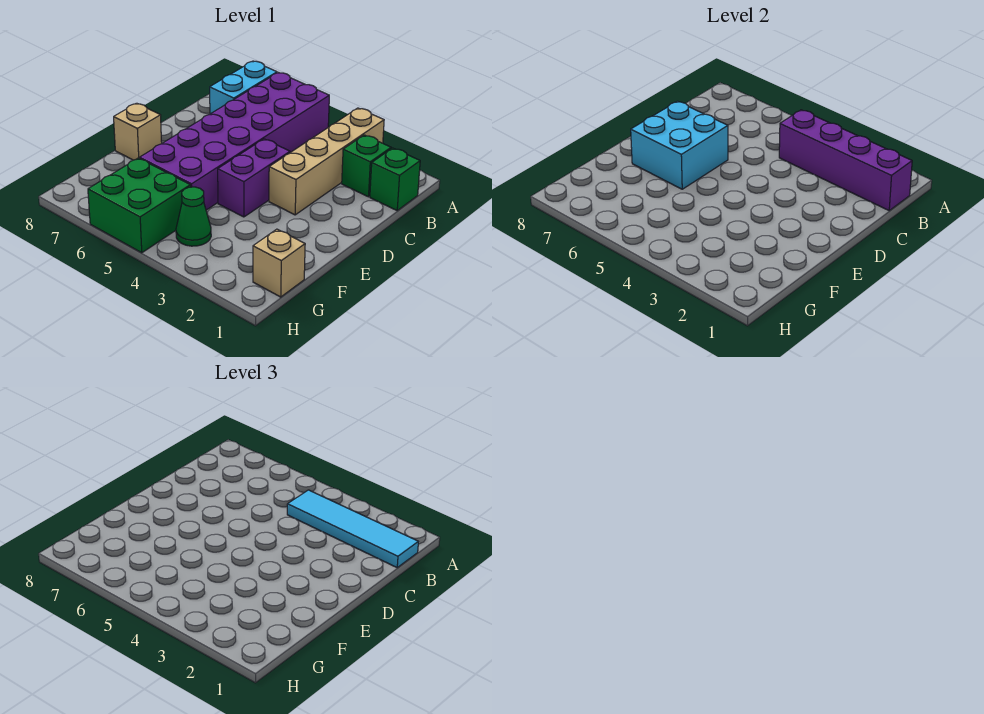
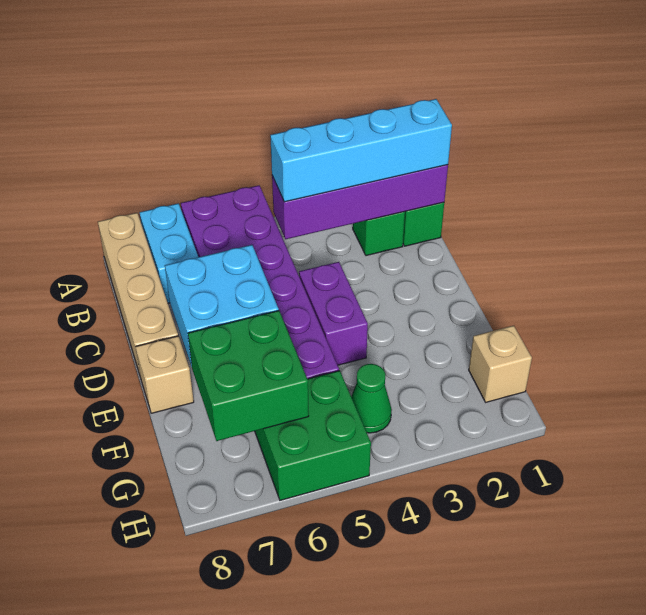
tan 1x4 brick [269,108,384,215] -> tan 1x4 brick moved to [98,213,178,378]
cyan 1x4 tile [287,490,418,567] -> cyan 1x4 brick [270,99,452,202]
none -> green 2x2 brick [188,311,309,441]

